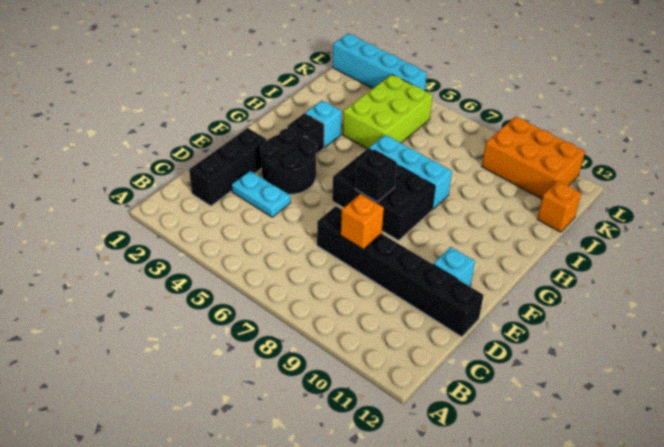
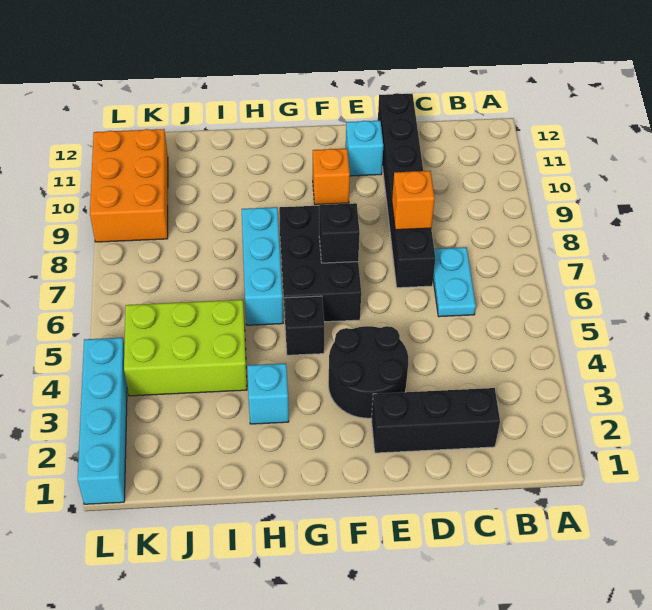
cyan 1x2 plate [231,171,291,217] -> cyan 1x2 plate moved to [433,247,476,317]
black 1x1 brick [287,113,324,154] -> black 1x1 brick moved to [284,296,324,355]
orange 1x1 brick [537,181,582,232] -> orange 1x1 brick moved to [313,149,350,205]

